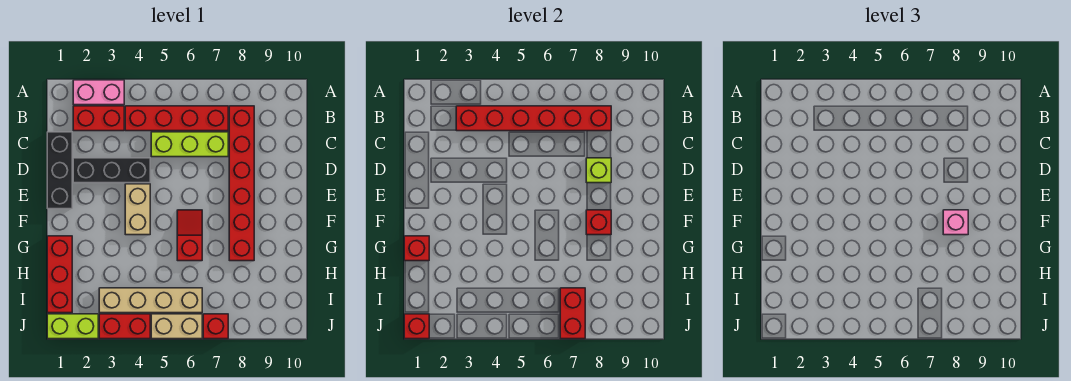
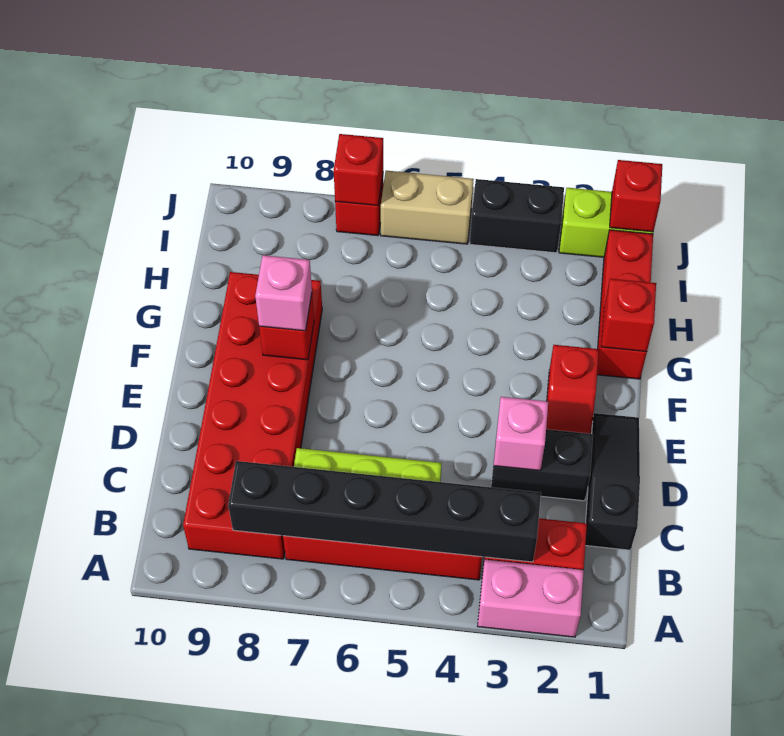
red 1x6 brick [456,106,611,131] -> black 1x6 brick [228,461,541,562]
red 1x6 brick [229,106,254,261] -> red 2x6 brick [183,272,322,559]
black 1x3 brick [47,132,72,209] -> black 1x3 slope [585,413,640,550]
black 1x3 brick [73,158,150,183] -> black 1x2 brick [491,429,593,501]
none -> pink 1x1 brick [494,397,548,471]
lime 1x1 brick [586,158,611,183] -> none
tan 1x2 brick [125,184,150,235] -> none
red 1x2 slope [177,210,202,261] -> red 1x2 slope moved to [546,345,599,434]
tan 1x4 brick [99,288,202,313] -> none
red 1x2 brick [560,288,585,339] -> red 1x1 brick [334,134,383,206]
red 1x2 brick [99,314,150,339] -> black 1x2 brick [470,179,564,253]

